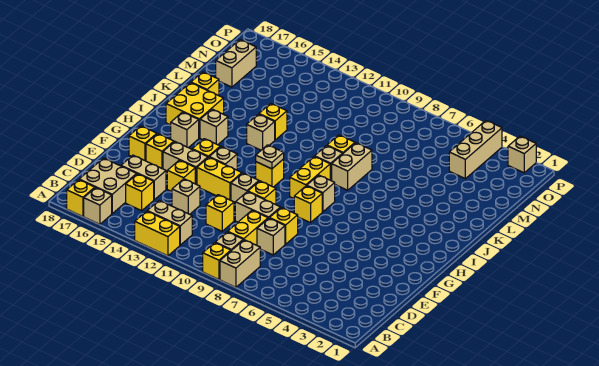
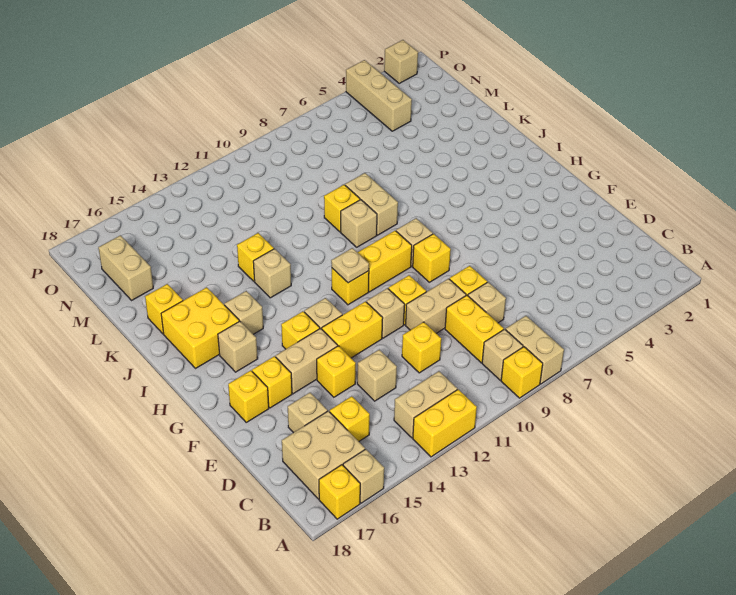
tan 1x2 brick [121,155,166,200] -> tan 1x1 brick [288,393,328,433]
yellow 1x2 brick [290,156,330,198] -> yellow 1x2 brick turned to [357,231,412,292]

